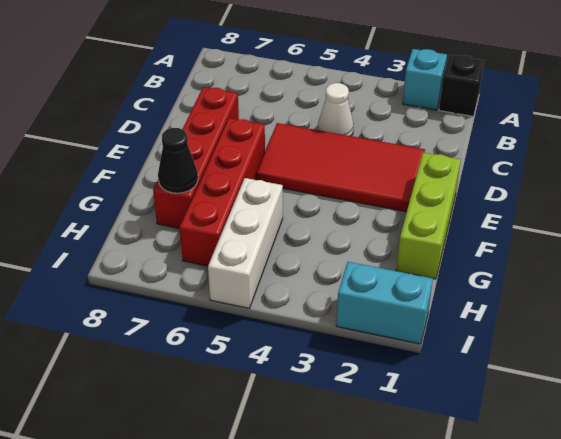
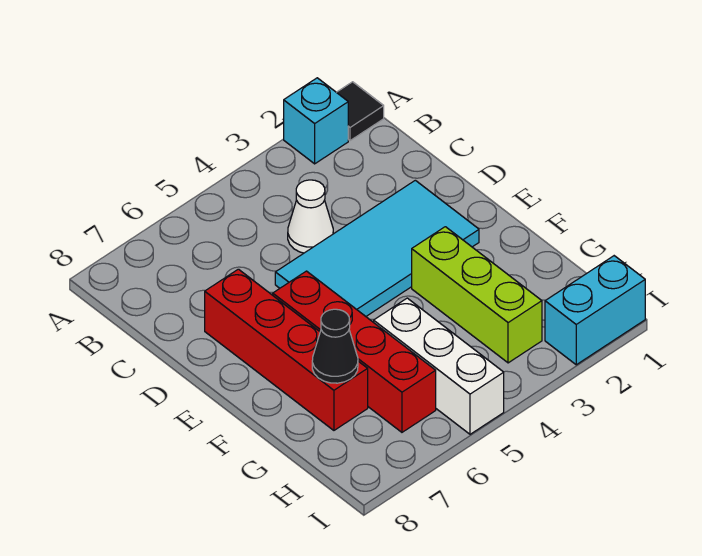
black 1x1 brick [439,55,484,116] -> black 1x1 tile [337,82,384,141]
red 2x4 tile [257,123,425,212] -> cyan 2x4 tile [275,180,479,316]
lime 1x3 brick [396,152,461,279] -> lime 1x3 brick moved to [412,227,542,363]

